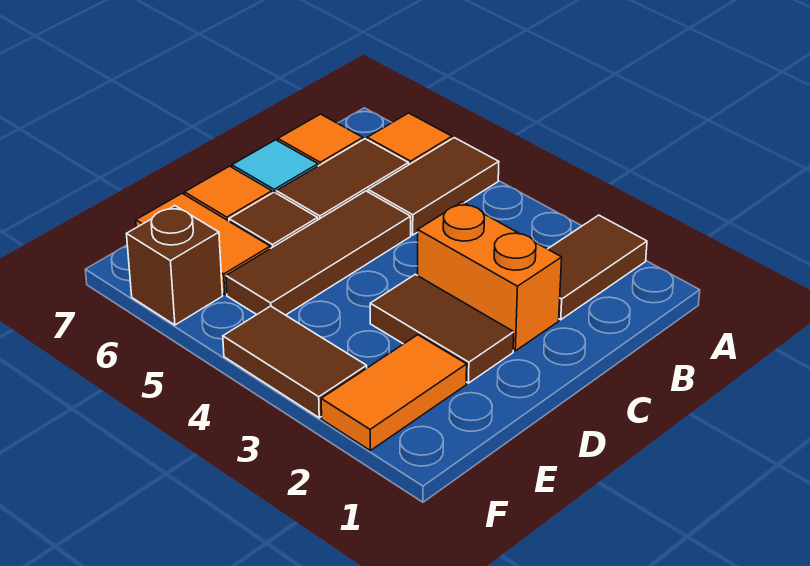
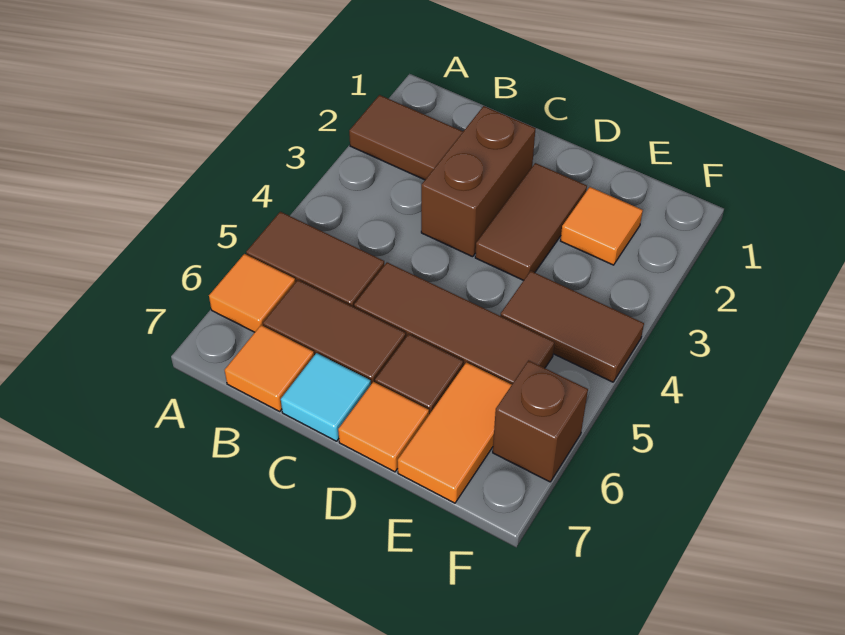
orange 1x2 brick [418,202,562,351] -> brown 1x2 brick [421,106,536,257]
orange 1x2 tile [321,335,467,450] -> orange 1x1 tile [560,187,643,265]
brown 1x2 tile [223,306,367,418] -> brown 1x2 tile turned to [500,271,644,382]

